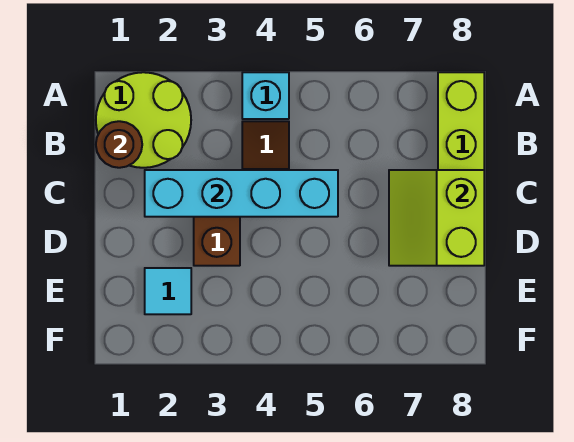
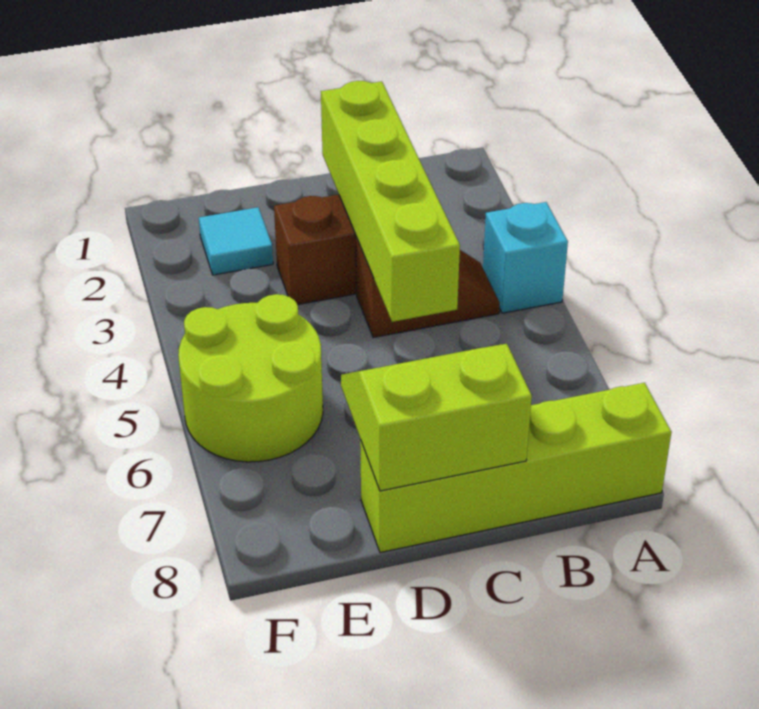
lime 2x2 round brick [96,72,191,168] -> lime 2x2 round brick moved to [178,294,323,462]
brown 1x1 round brick [96,121,142,168] -> none
cyan 1x4 brick [145,170,338,217] -> lime 1x4 brick [321,81,460,322]

